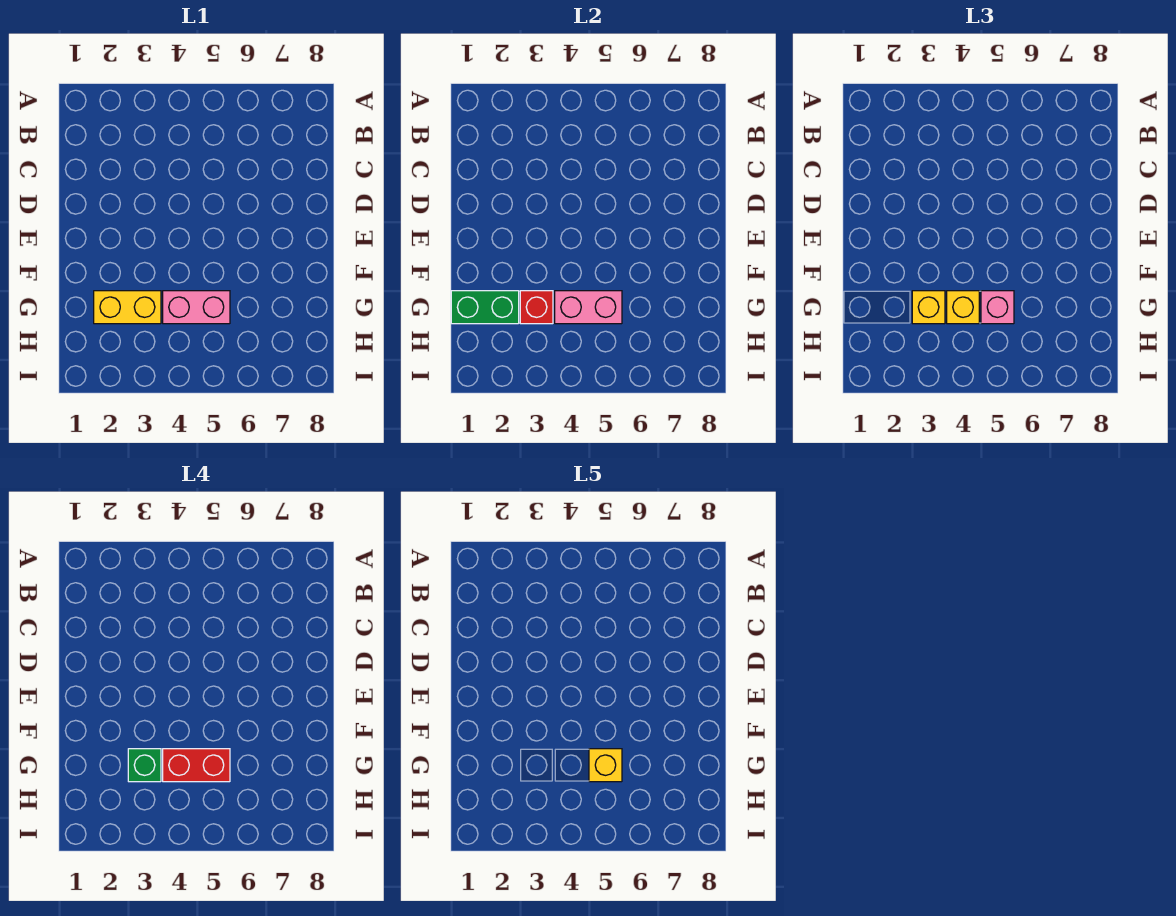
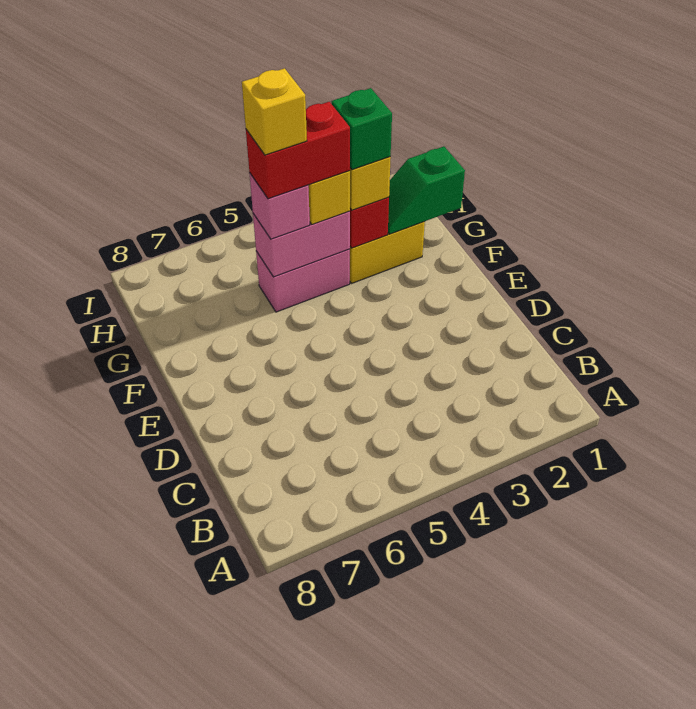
green 1x2 brick [451,291,519,324] -> green 1x2 slope [388,146,465,234]

